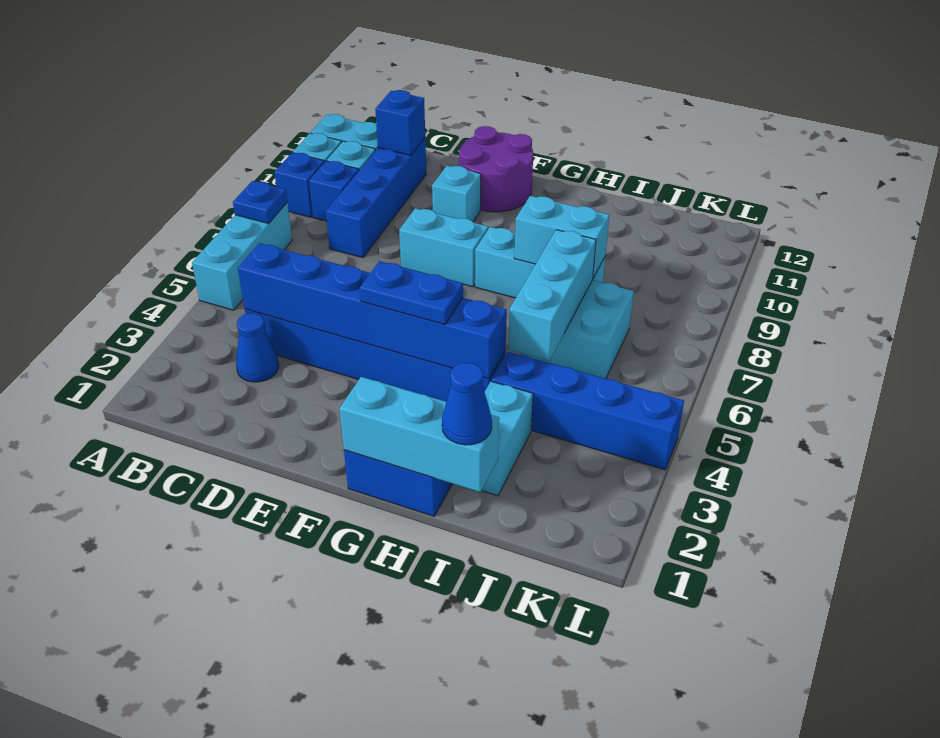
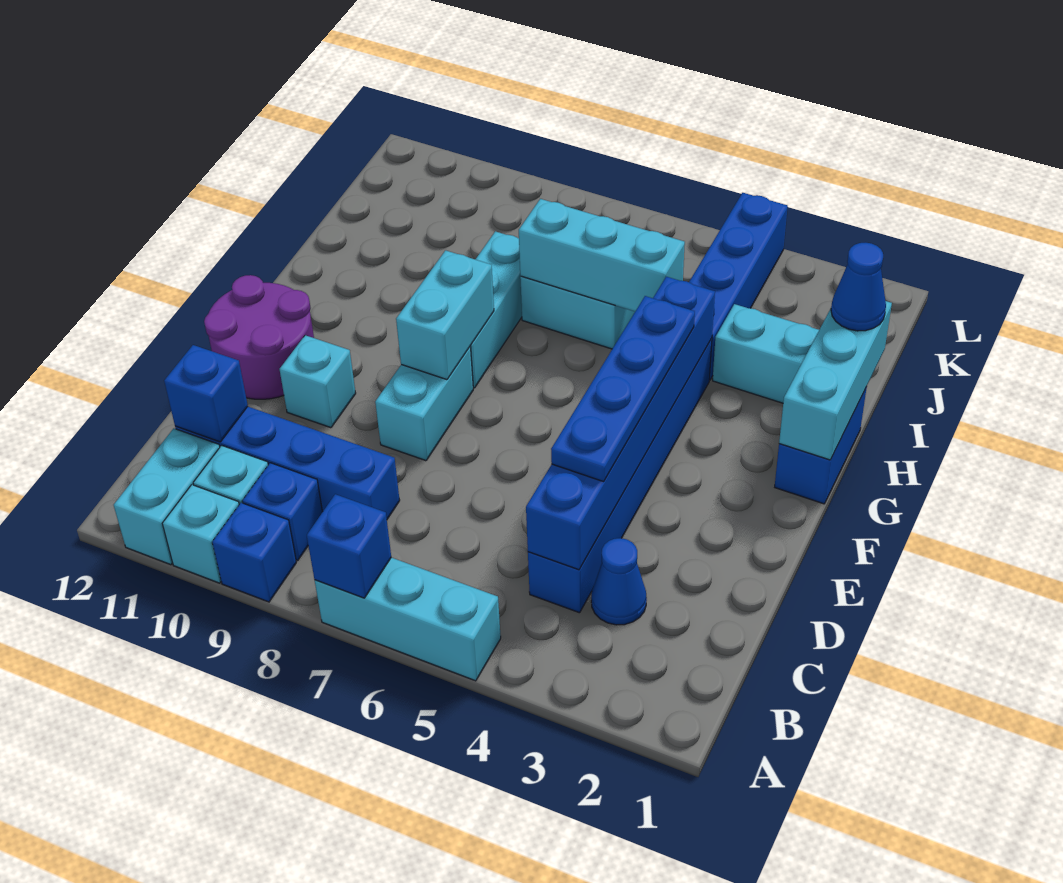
blue 1x1 plate [233,181,287,223] -> blue 1x1 brick [307,494,391,598]
blue 1x2 plate [360,261,463,324] -> blue 1x4 plate [551,296,695,482]
cyan 1x2 brick [514,196,609,278] -> cyan 1x2 brick moved to [396,250,494,380]

